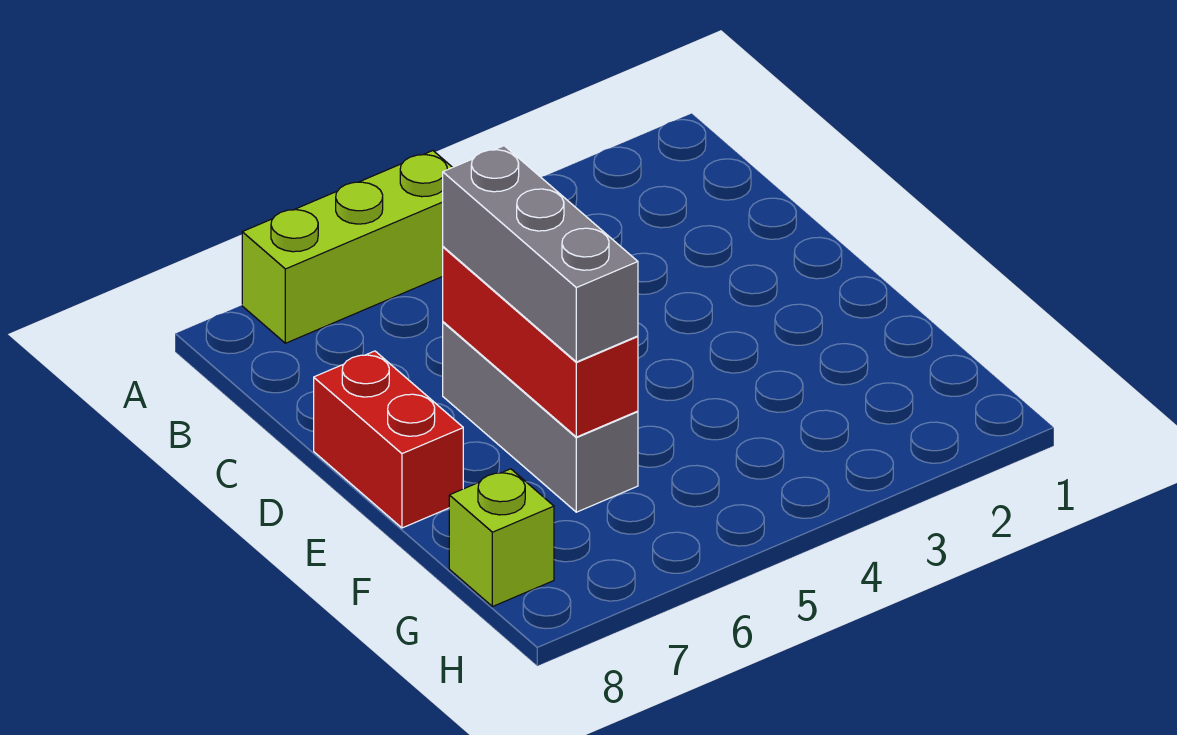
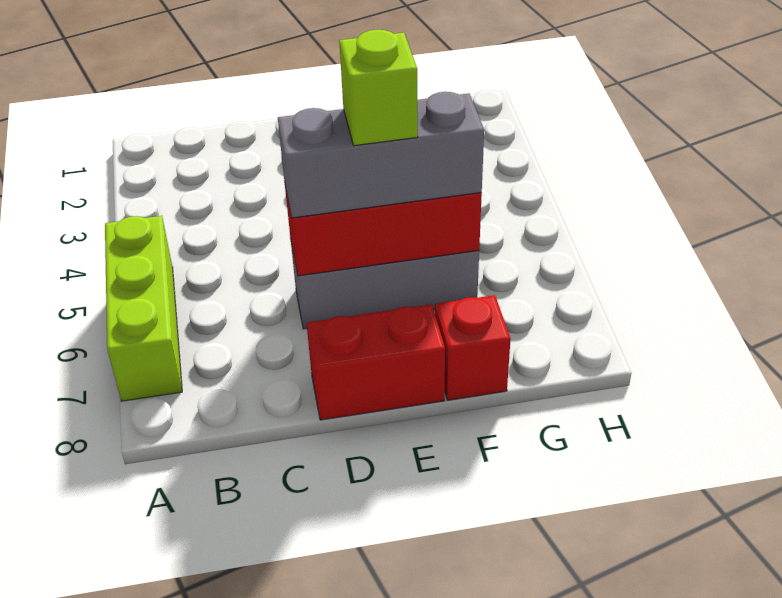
none -> red 1x1 brick [435,295,511,400]
lime 1x1 brick [449,469,554,607] -> lime 1x1 brick moved to [339,30,418,146]

